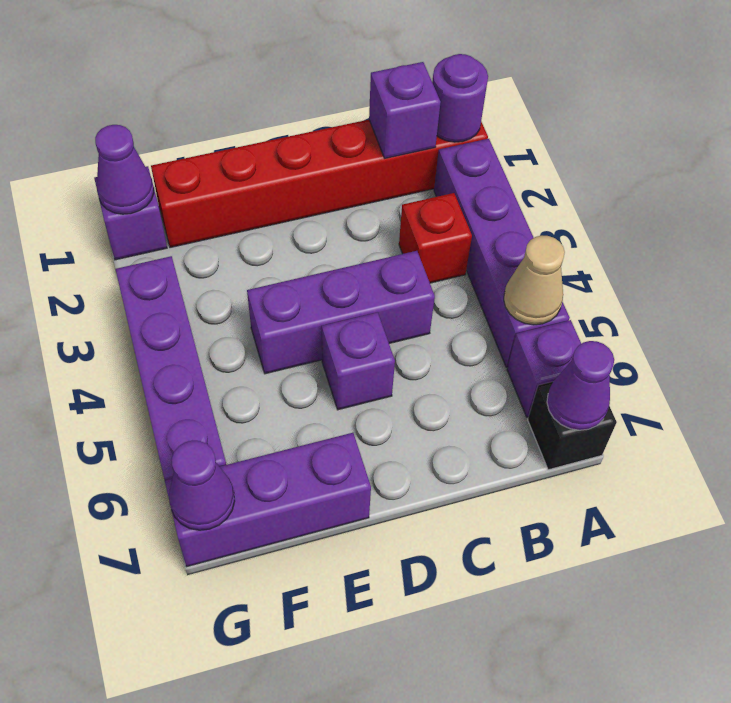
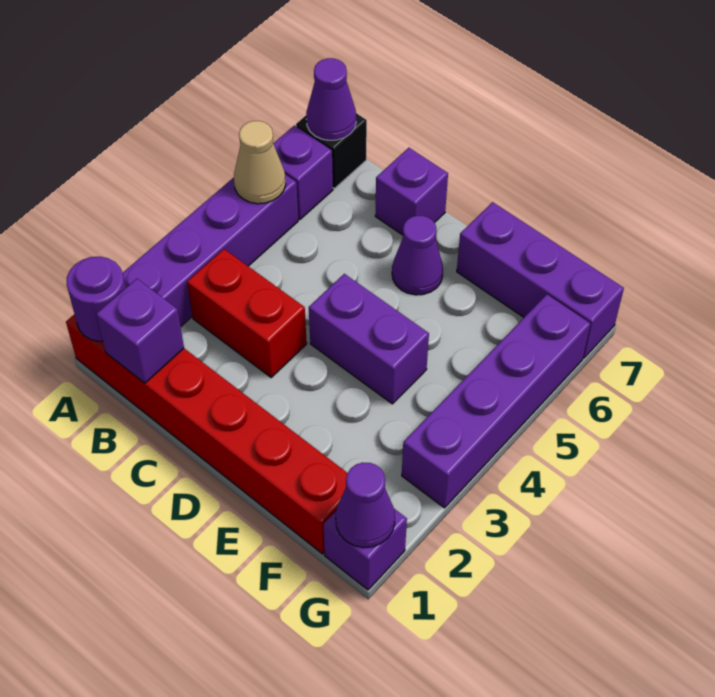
red 1x1 brick [399,193,472,283] -> red 1x2 brick [187,249,307,377]
purple 1x3 brick [247,251,435,374] -> purple 1x2 brick [309,274,429,404]
purple 1x1 brick [322,312,395,410] -> purple 1x1 brick moved to [375,148,448,235]
purple 1x1 cone [169,441,235,530] -> purple 1x1 cone moved to [392,216,443,295]

